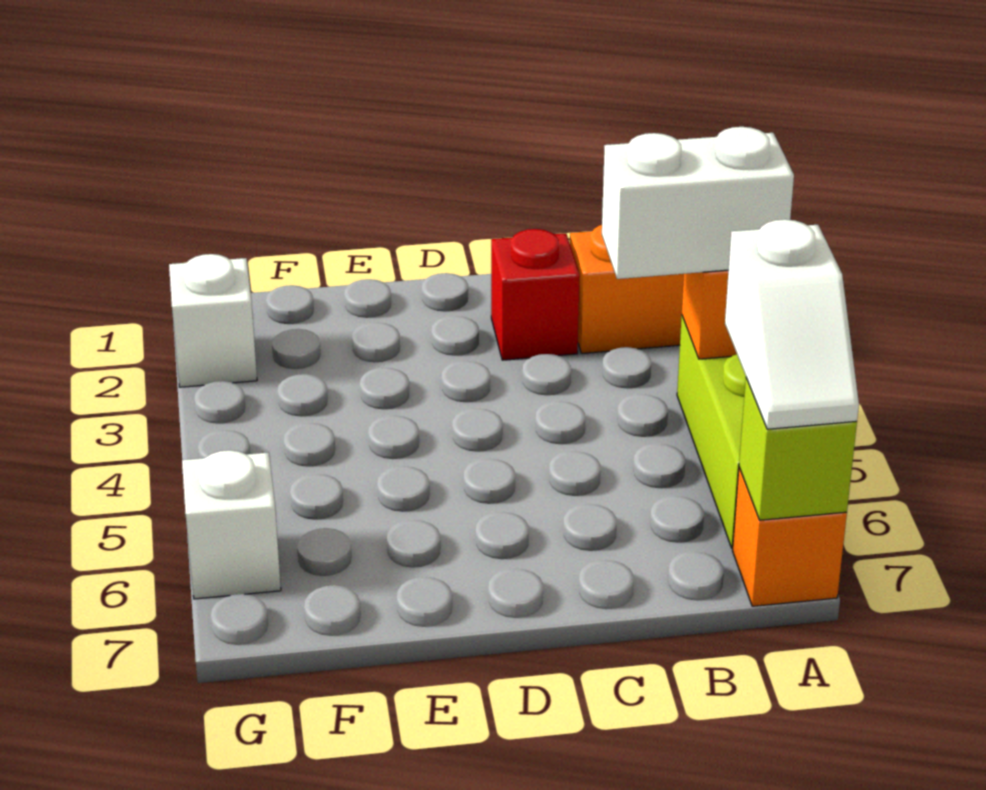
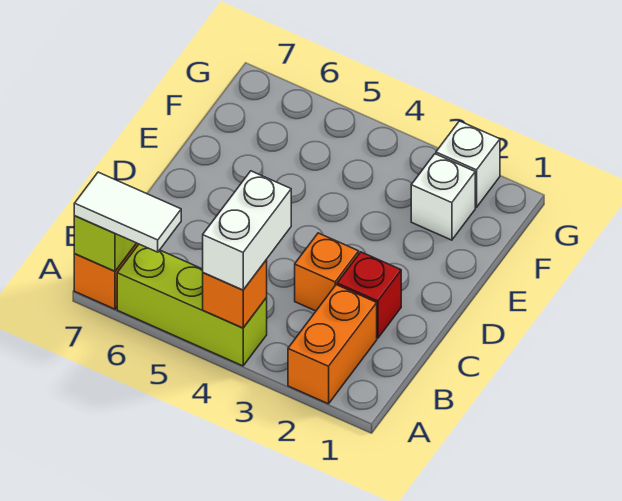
white 1x2 slope [725,219,859,429] -> white 1x2 tile [74,172,181,252]
none -> orange 1x1 brick [295,233,359,311]
white 1x1 brick [182,450,281,599] -> white 1x1 brick moved to [411,154,475,240]

